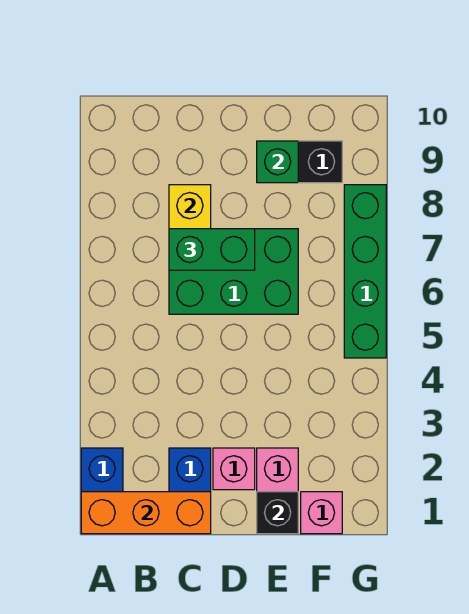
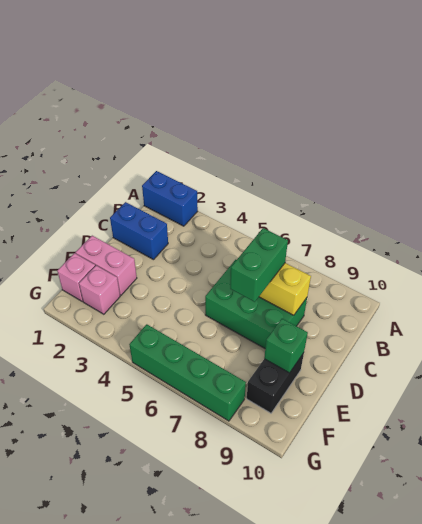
orange 1x3 brick [81,492,211,534] -> none
green 2x3 brick [169,229,298,314] -> green 2x3 brick turned to [205,260,307,348]
pink 1x1 brick [213,448,255,490] -> pink 1x1 brick moved to [79,265,120,314]
black 1x1 brick [257,492,298,534] -> none

